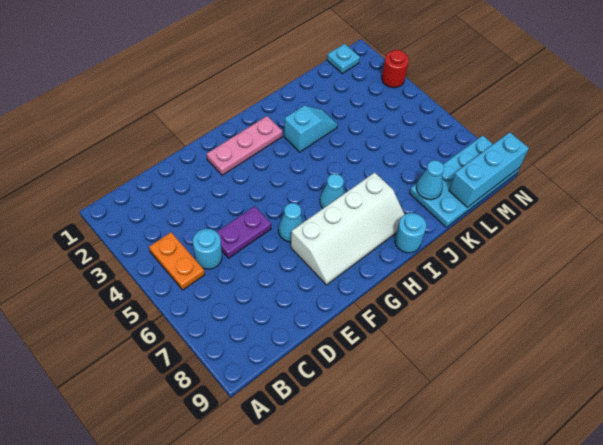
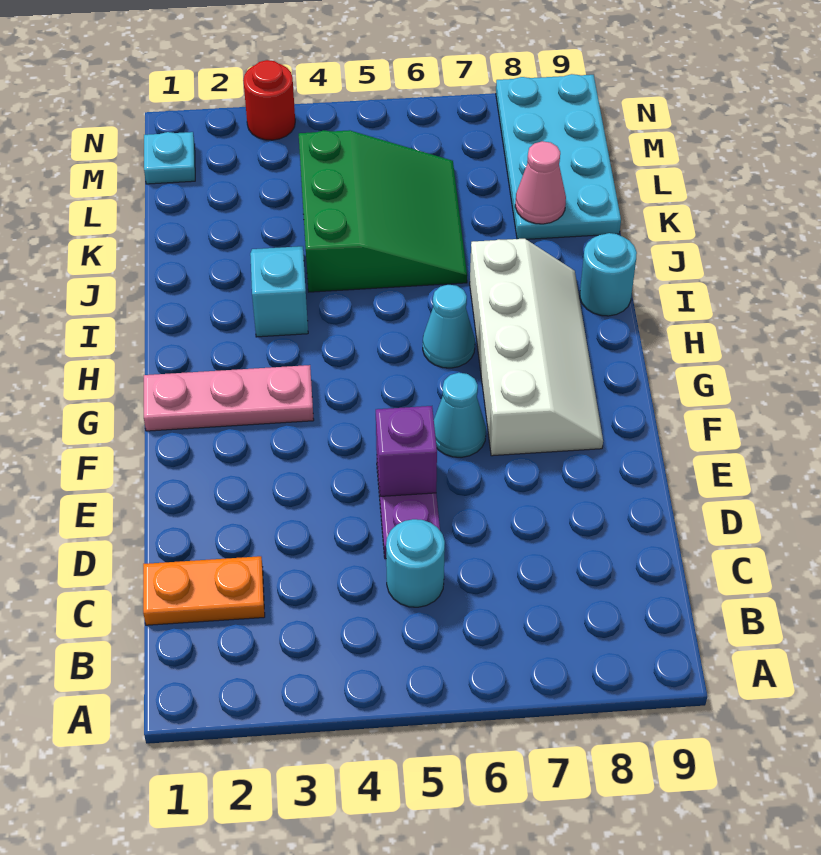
orange 1x2 plate [149,232,205,290] -> orange 1x2 plate moved to [143,556,265,625]
none -> purple 1x1 brick [376,406,437,496]
pink 1x3 plate [207,116,282,175] -> pink 1x3 plate turned to [144,365,314,431]
none -> green 3x3 slope [299,130,467,292]
cyan 1x1 cone [416,160,444,200] -> pink 1x1 cone [515,141,566,224]
cyan 1x3 brick [449,132,529,207] -> none

